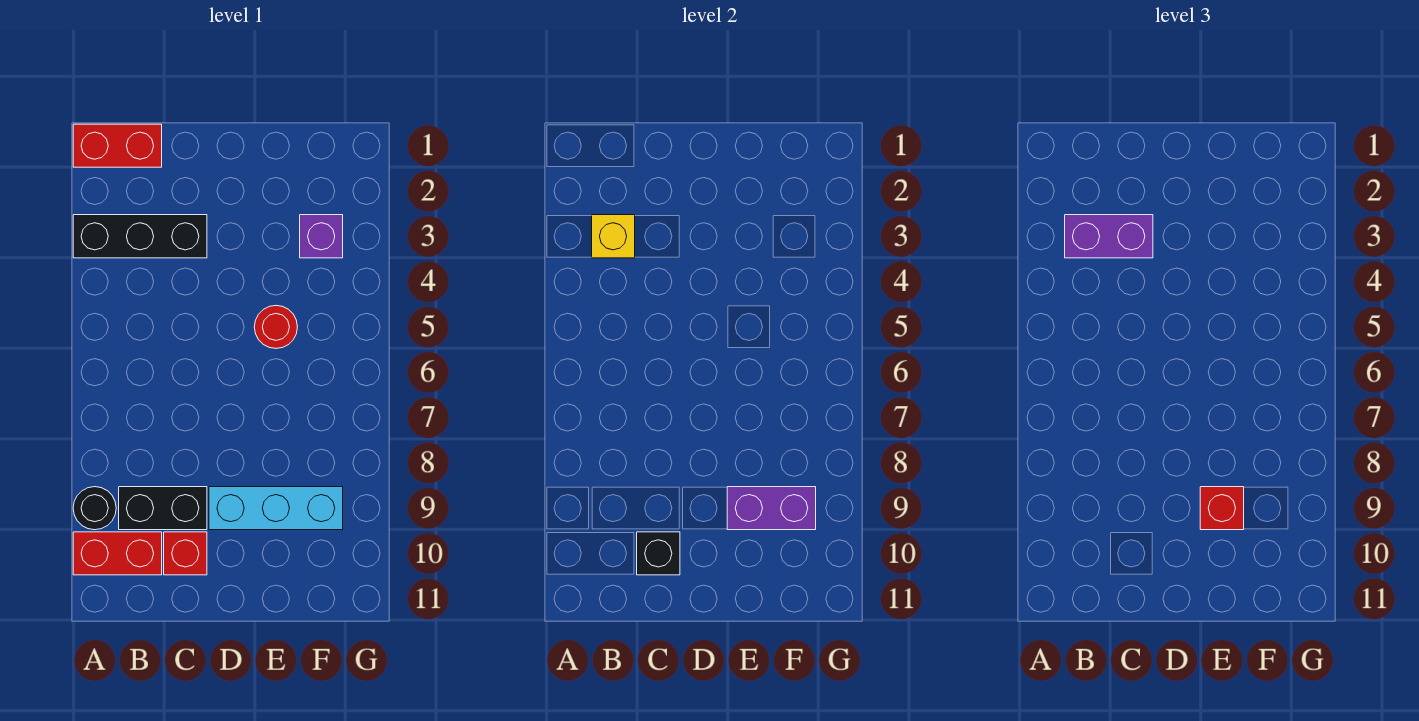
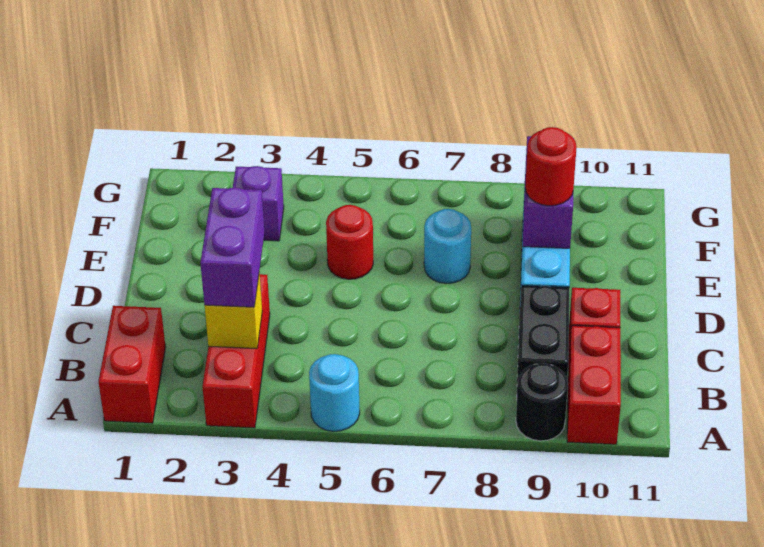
black 1x3 brick [73,215,207,258] -> red 1x3 brick [202,274,270,428]
none -> cyan 1x1 round brick [309,354,360,431]
black 1x1 brick [637,532,680,575] -> none
none -> cyan 1x1 round brick [424,209,471,283]
red 1x1 brick [1200,487,1244,530] -> red 1x1 round brick [525,127,577,206]

